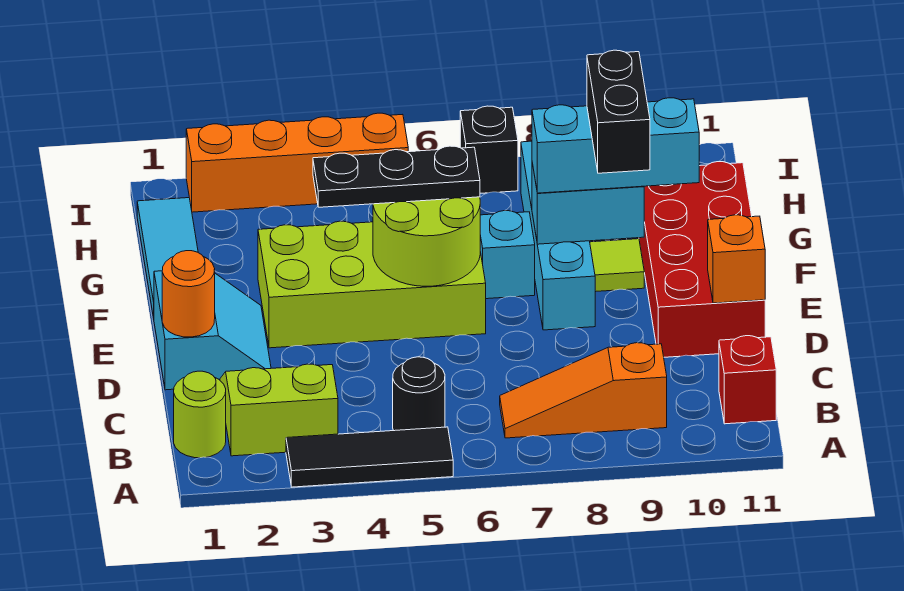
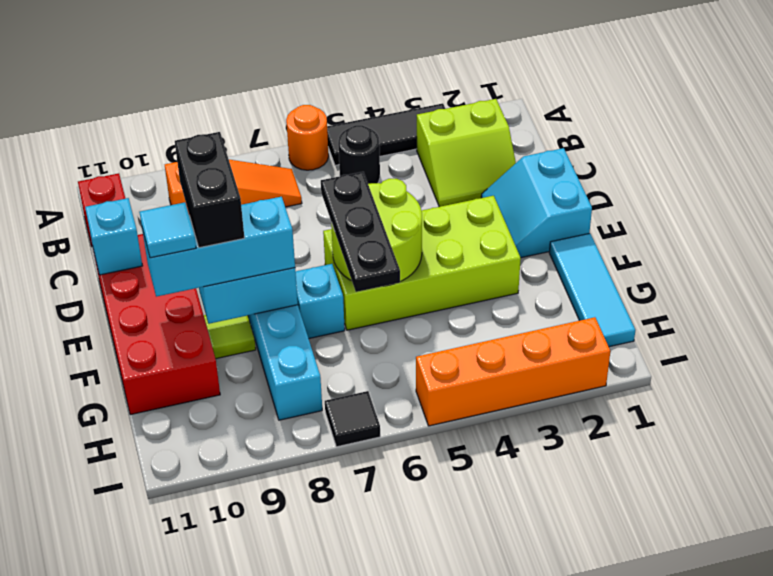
lime 1x1 round brick [174,371,226,458] -> none
orange 1x1 round brick [162,251,215,337] -> orange 1x1 round brick moved to [286,105,329,170]
orange 1x1 brick [708,215,765,303] -> cyan 1x1 brick [85,198,142,275]
black 1x3 plate [313,146,480,207] -> black 1x3 plate turned to [321,172,400,292]
none -> cyan 1x1 tile [139,202,196,258]
black 1x1 brick [460,106,518,193] -> black 1x1 tile [325,391,380,447]

